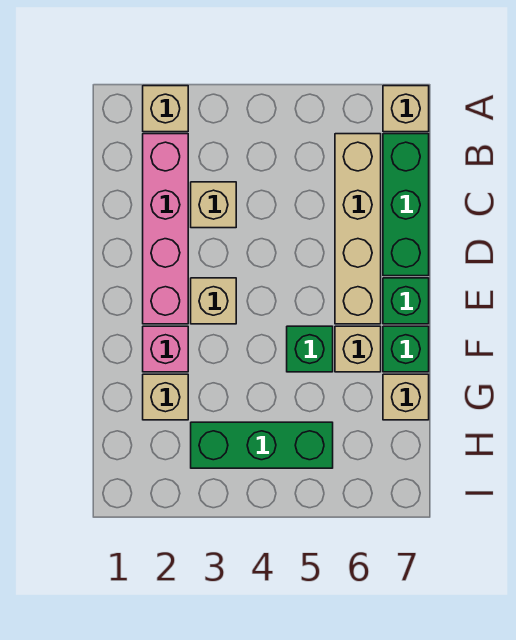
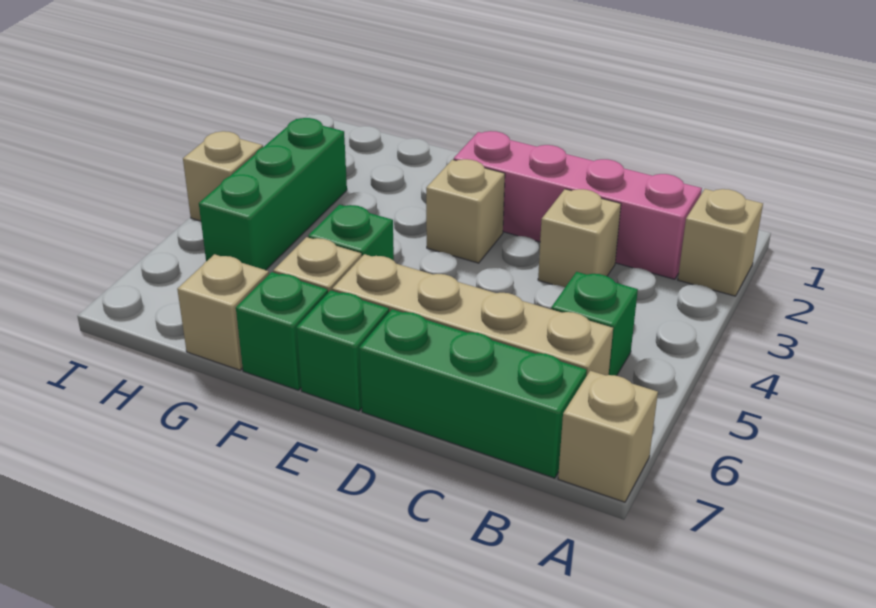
none -> green 1x1 brick [551,272,638,376]
pink 1x1 brick [143,326,188,372] -> none
tan 1x1 brick [143,374,188,420] -> tan 1x1 brick moved to [183,131,263,221]

